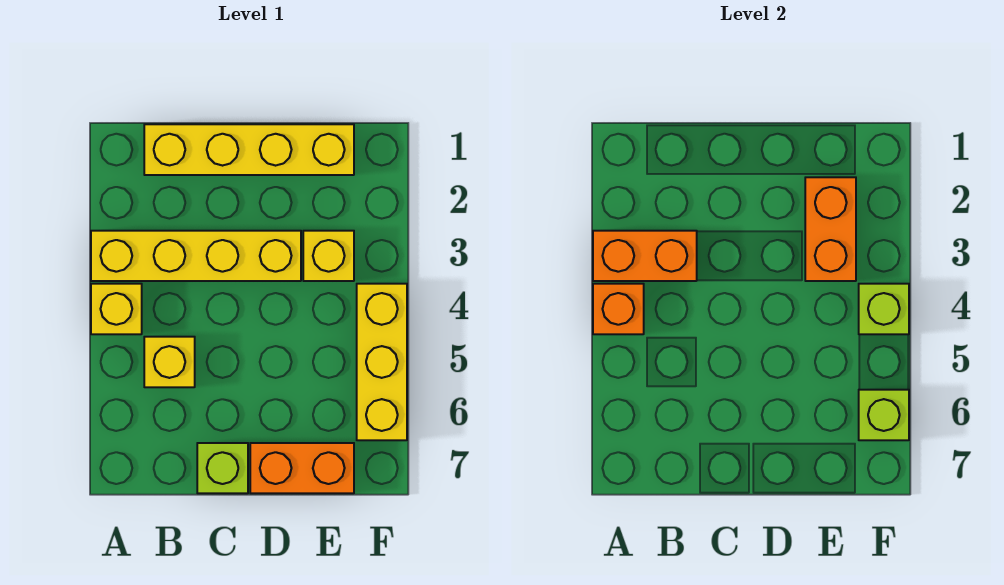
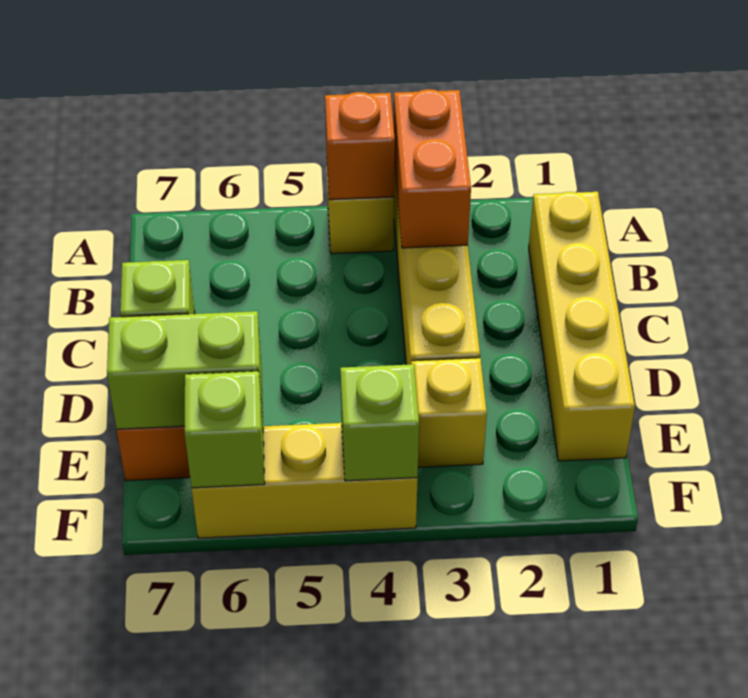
yellow 1x1 brick [144,337,195,387] -> none
orange 1x2 brick [805,177,856,281] -> none
none -> lime 1x2 brick [107,311,263,429]

